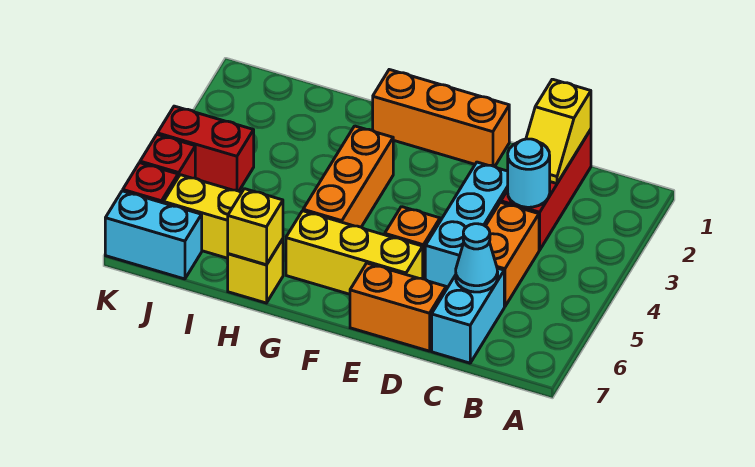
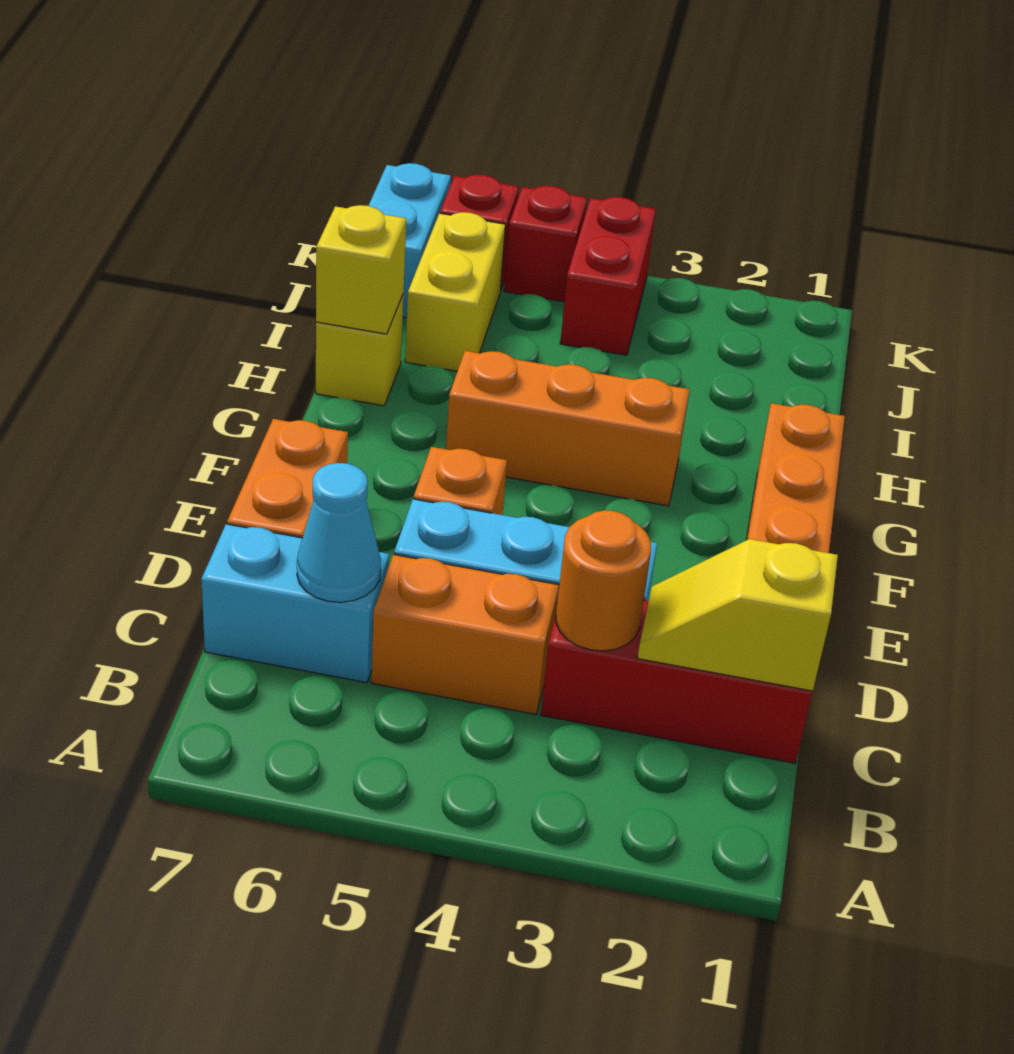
cyan 1x1 round brick [508,139,550,207] -> orange 1x1 round brick [556,510,651,651]
yellow 1x3 brick [286,211,423,294] -> none

